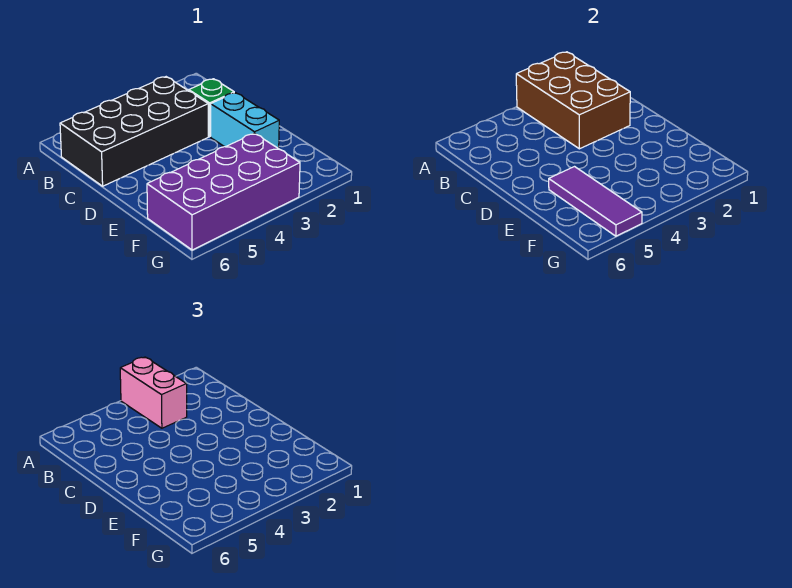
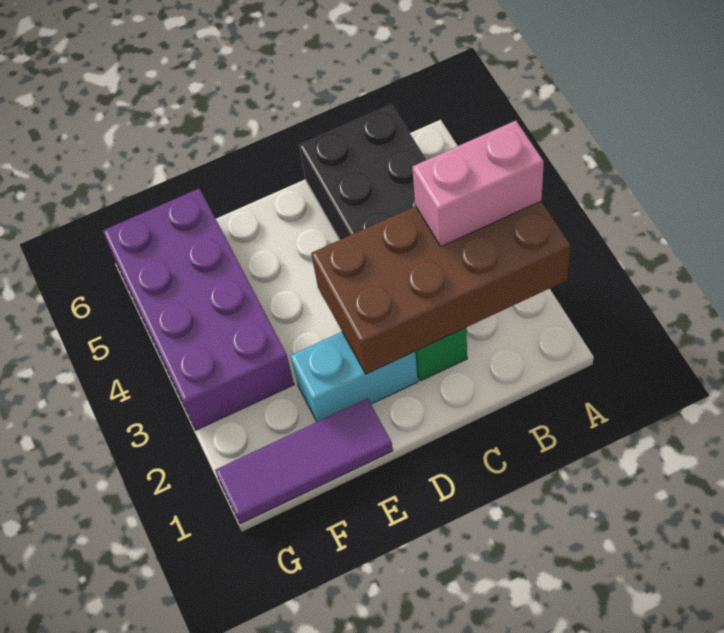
brown 2x3 brick [516,52,630,149] -> brown 2x4 brick [311,201,570,374]
purple 1x3 tile [549,167,642,236] -> purple 1x3 tile moved to [215,398,393,524]

